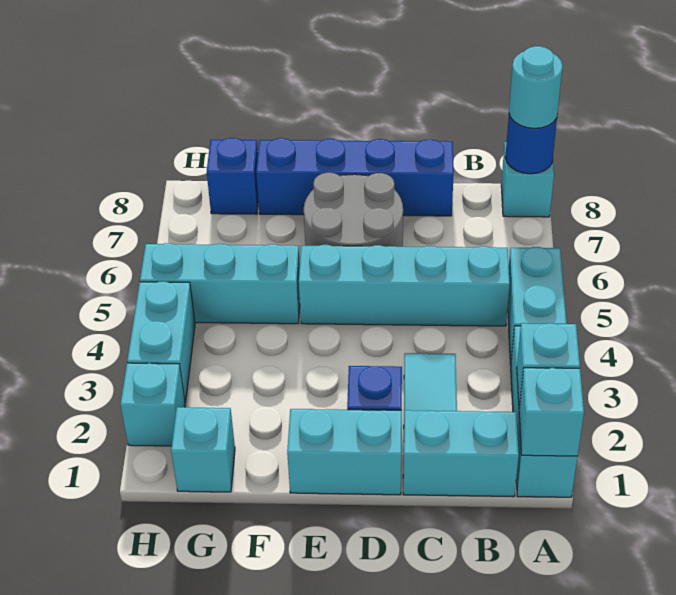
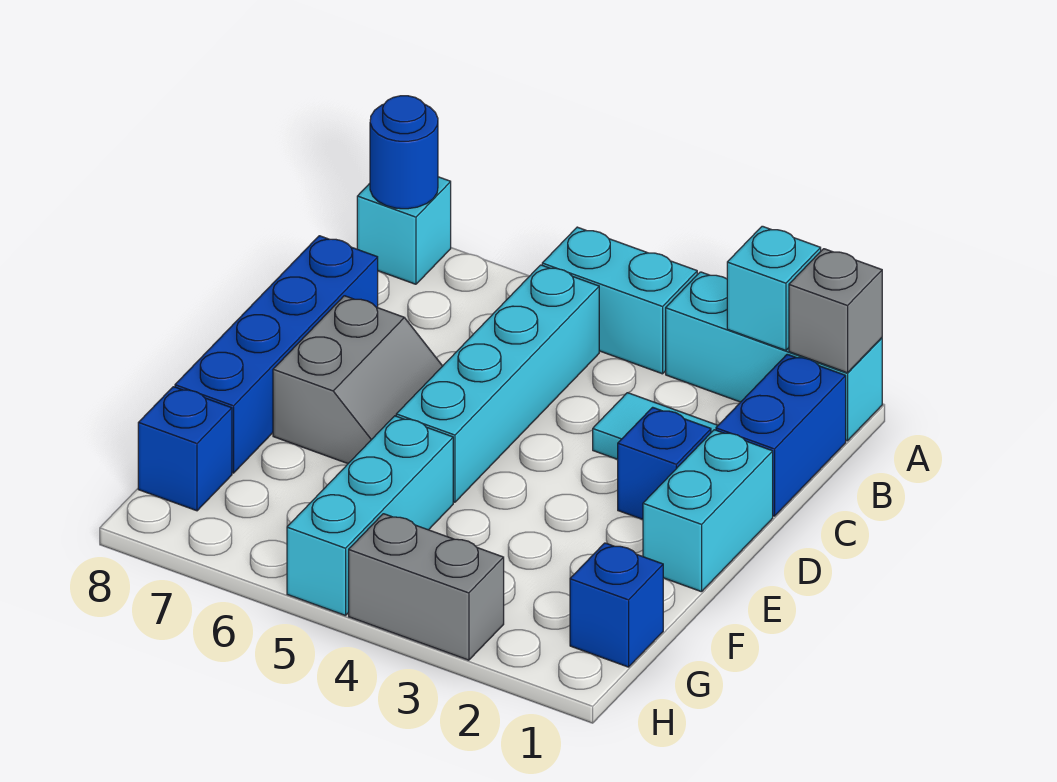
cyan 1x1 brick [519,368,584,456] -> grey 1x1 brick [789,249,882,373]
cyan 1x1 round brick [509,46,563,129] -> none
cyan 1x2 brick [403,410,519,497] -> blue 1x2 brick [716,354,846,516]
grey 2x2 round brick [304,173,403,247] -> grey 2x2 slope [273,296,442,464]
cyan 1x1 brick [171,407,235,492] -> blue 1x1 brick [570,543,663,667]
cyan 1x1 brick [120,363,185,446] -> none
cyan 1x2 brick [127,282,195,403] -> grey 1x2 brick [349,514,504,660]

